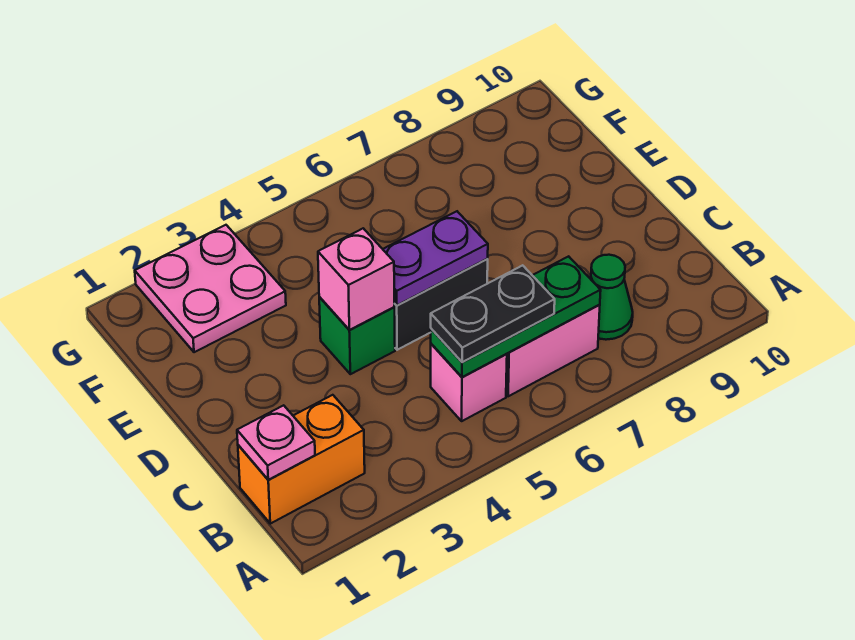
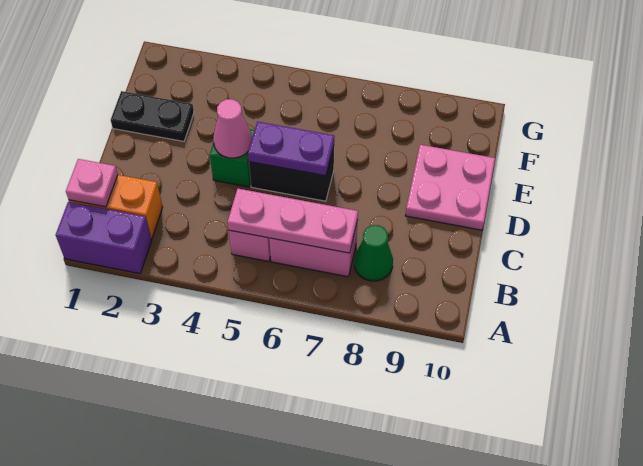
none -> purple 1x2 brick [56,202,151,274]
green 1x3 plate [431,256,601,377] -> pink 1x3 plate [228,189,358,253]
black 1x2 plate [431,265,555,362] -> black 1x2 plate moved to [111,91,194,141]
pink 1x1 brick [318,228,394,330] -> pink 1x1 cone [213,99,252,158]
pink 2x2 plate [135,225,286,352] -> pink 2x2 plate moved to [405,145,495,230]

